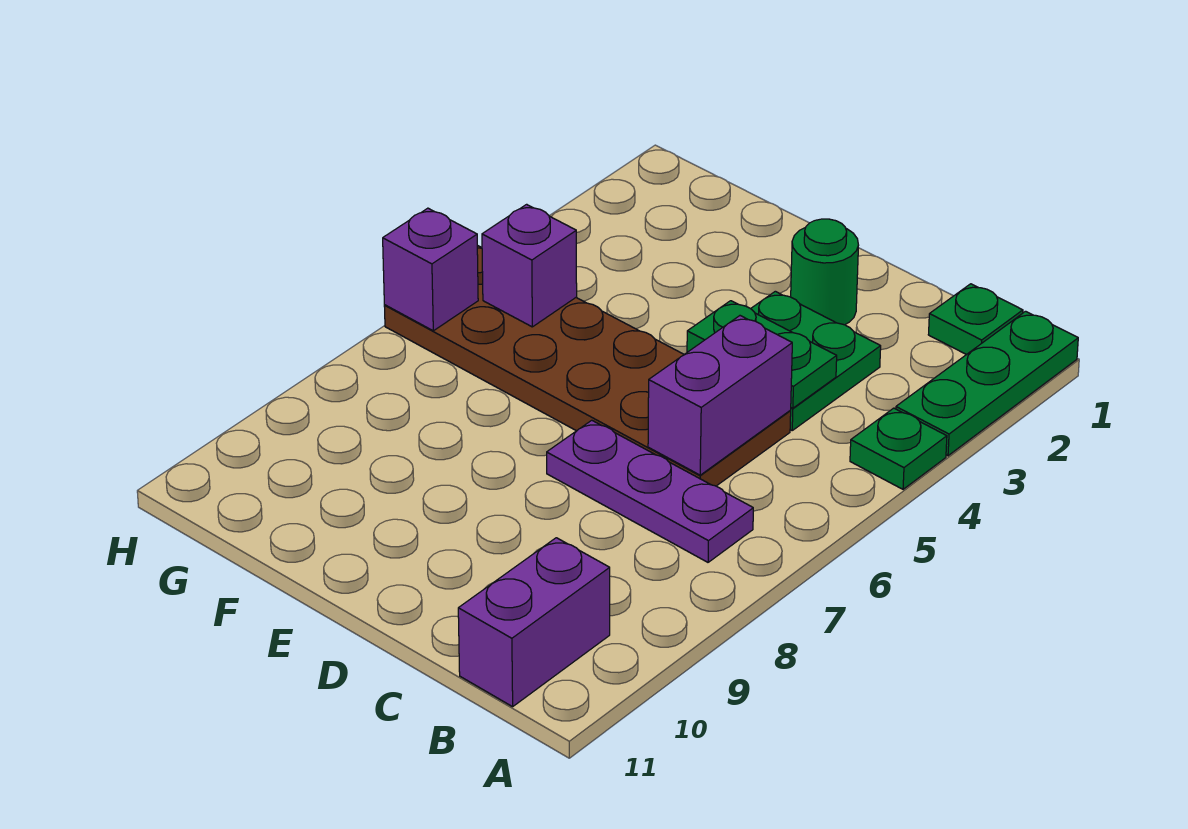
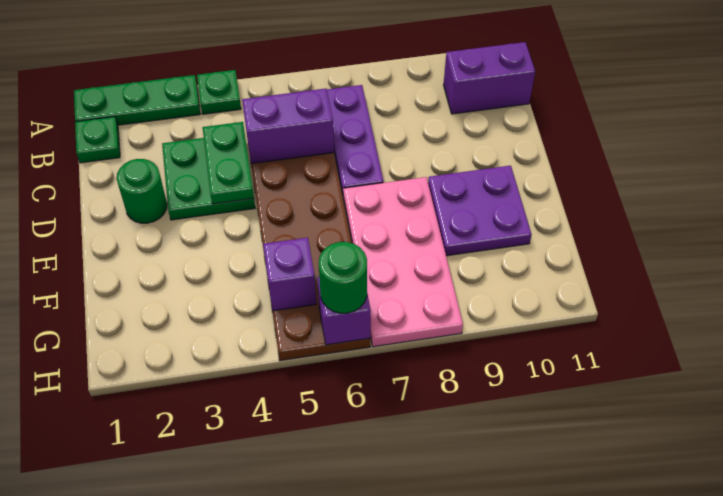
none -> pink 2x4 plate [343,177,463,347]
none -> purple 2x2 plate [428,166,532,256]
none -> green 1x1 round brick [319,242,367,313]

